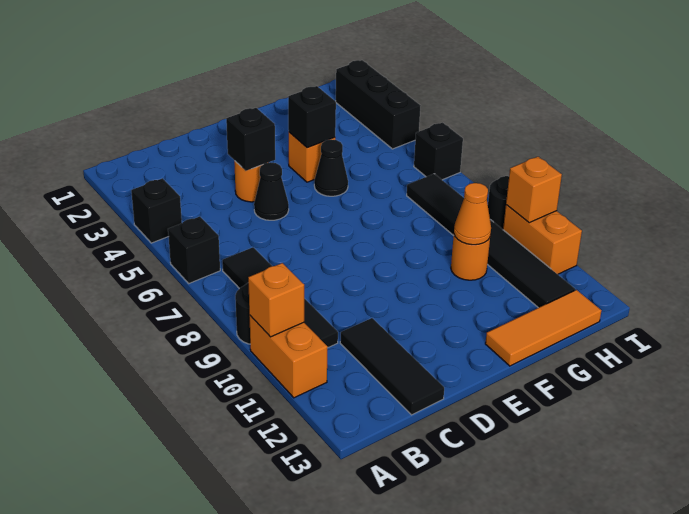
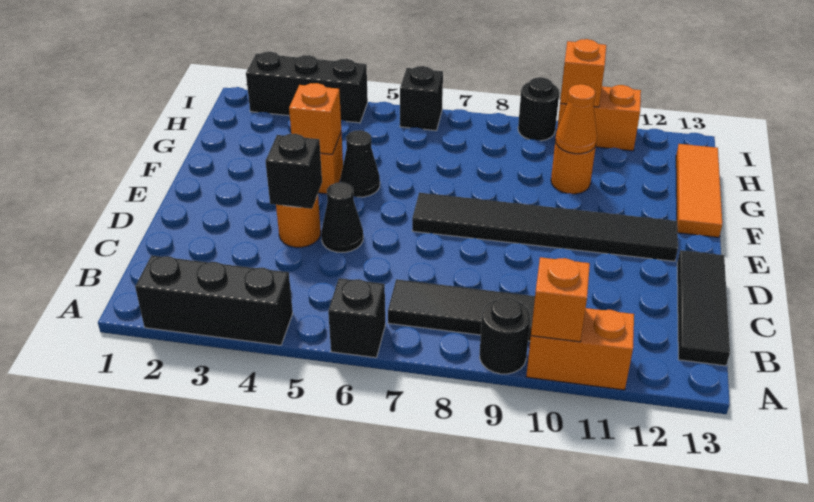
black 1x1 brick [131,178,182,243] -> black 1x3 brick [135,256,293,345]
black 1x3 tile [340,318,444,415] -> black 1x3 tile turned to [677,250,730,366]
black 1x1 brick [288,86,336,148] -> orange 1x1 brick [289,83,341,154]
black 1x6 tile [407,174,575,308] -> black 1x6 tile moved to [412,193,678,261]

